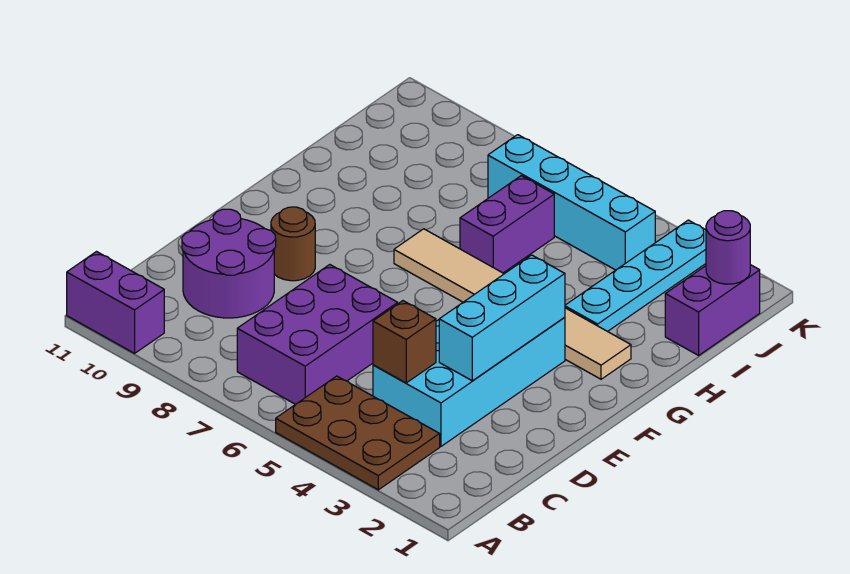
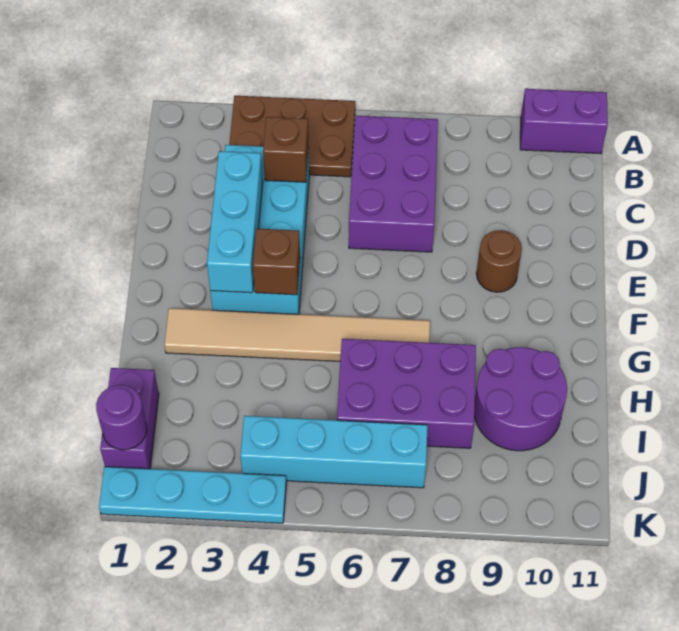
purple 2x2 round brick [182,209,276,318] -> purple 2x2 round brick moved to [474,347,567,451]
none -> brown 1x1 brick [253,229,300,295]
cyan 1x4 plate [565,220,706,332] -> cyan 1x4 plate turned to [99,467,286,523]
purple 1x2 brick [460,176,554,273] -> purple 2x3 brick [337,339,476,448]

